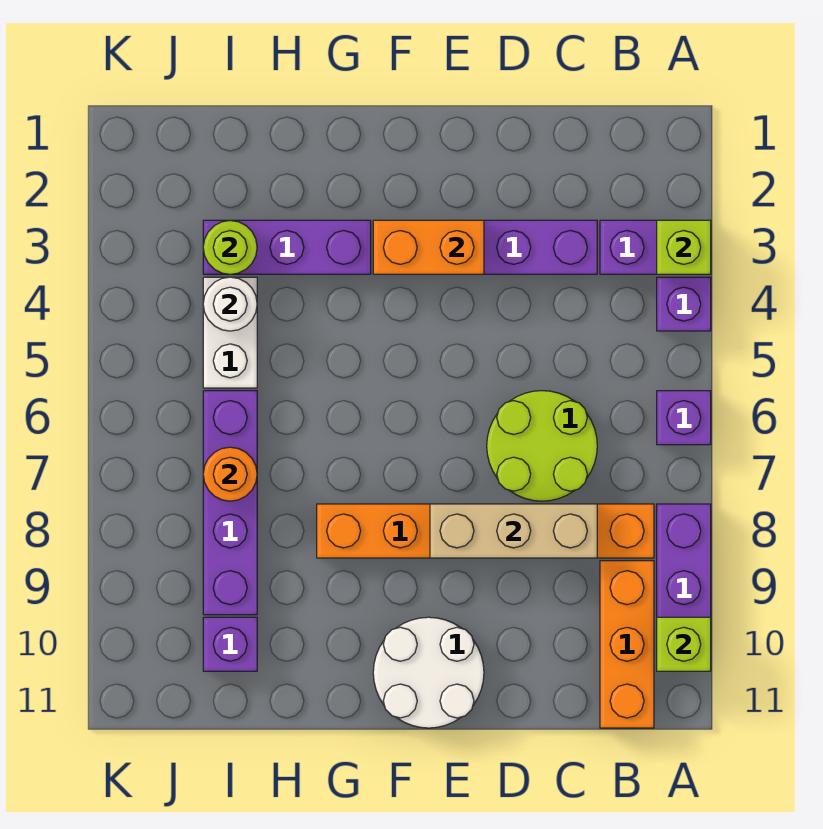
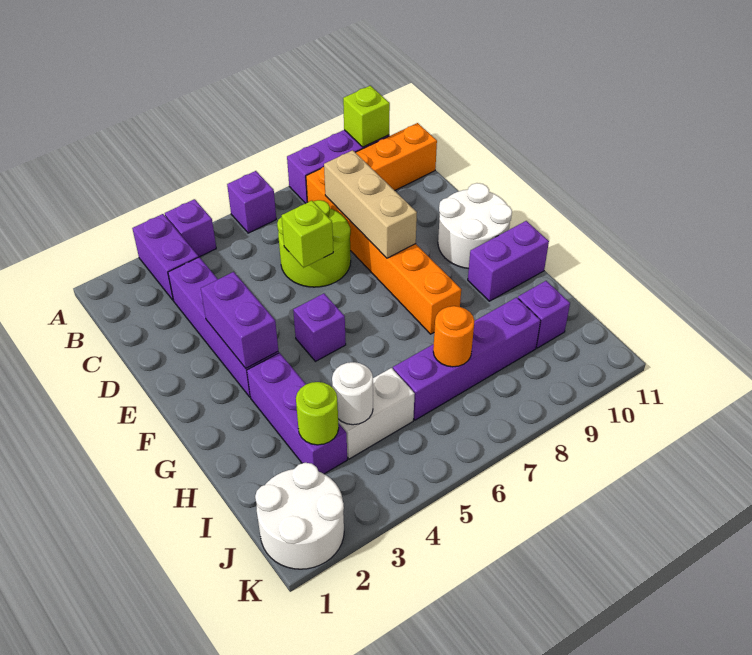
lime 1x1 brick [657,220,711,274] -> lime 1x1 brick moved to [282,201,333,268]
orange 1x2 brick [373,220,484,274] -> purple 1x2 brick [201,272,278,368]
none -> purple 1x1 brick [293,294,346,361]
none -> purple 1x2 brick [468,221,549,301]
none -> white 2x2 round brick [255,463,344,569]

